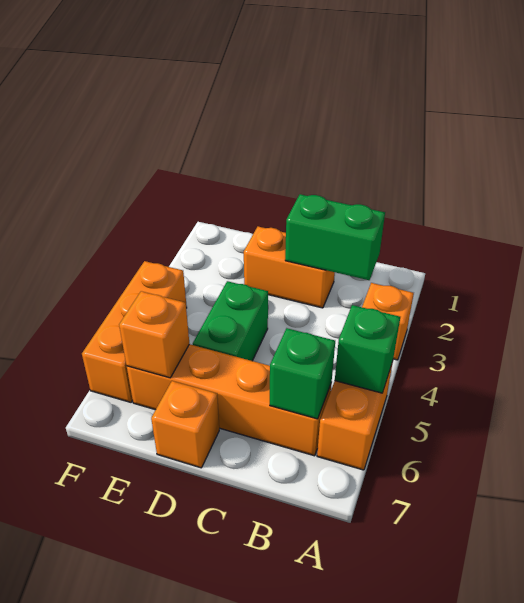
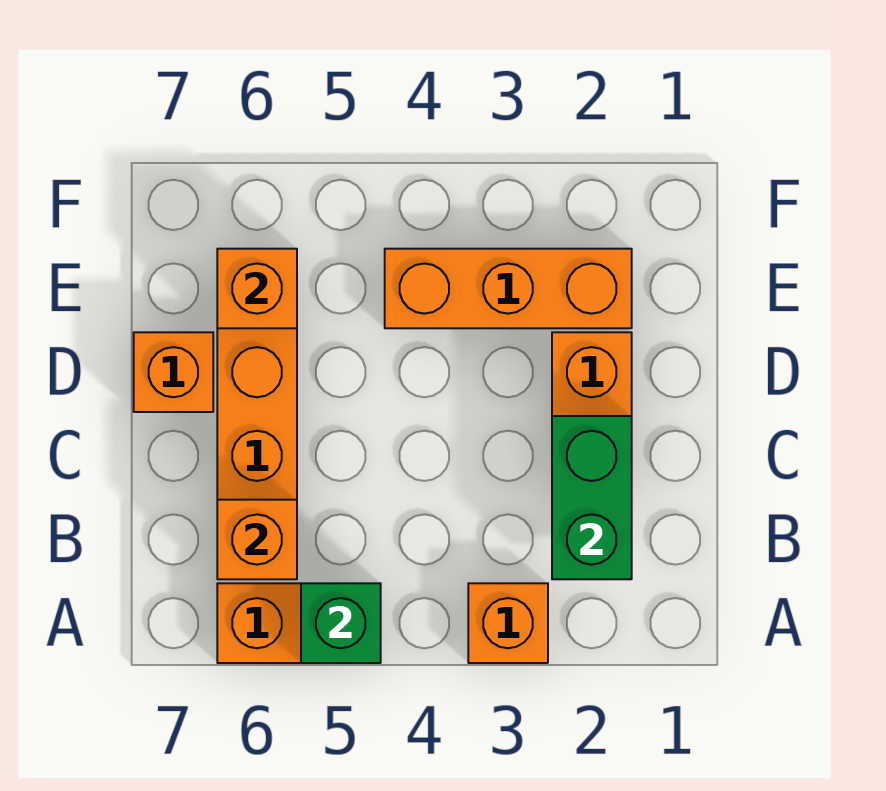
green 1x1 brick [270,328,335,419] -> orange 1x1 brick [217,500,297,579]
green 1x2 brick [193,281,268,361] -> none
orange 1x3 brick [82,261,187,402] -> orange 1x3 brick moved to [385,249,632,328]

